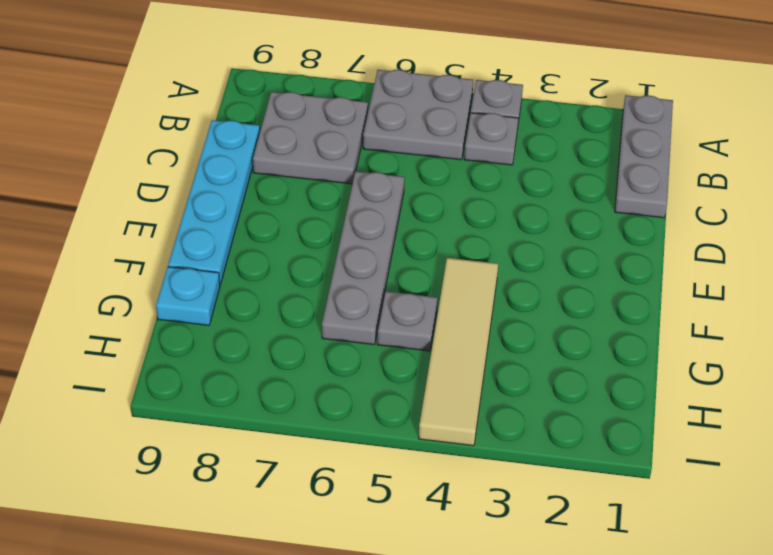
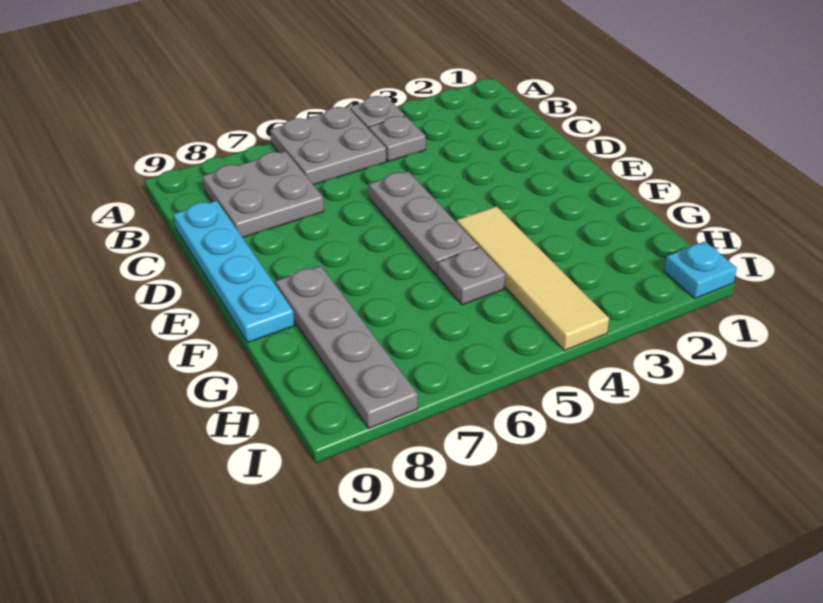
grey 1x3 plate [615,95,673,218] -> grey 1x3 plate moved to [369,172,479,275]
grey 1x4 plate [322,171,405,345] -> grey 1x4 plate moved to [275,266,418,429]
cyan 1x1 plate [156,267,220,325] -> cyan 1x1 plate moved to [664,241,737,298]

